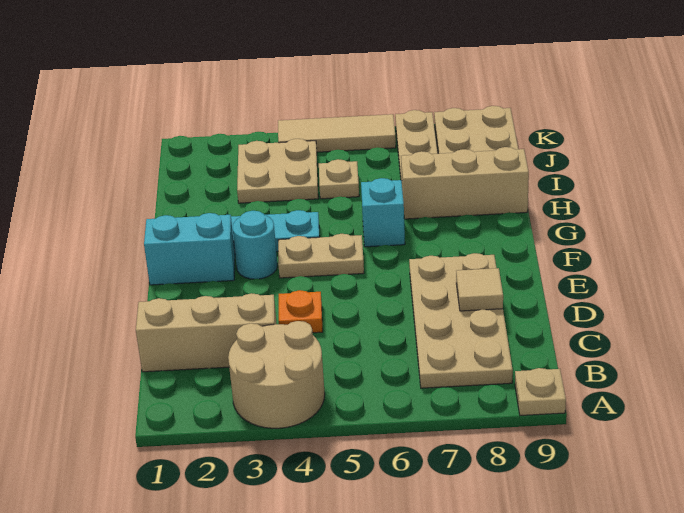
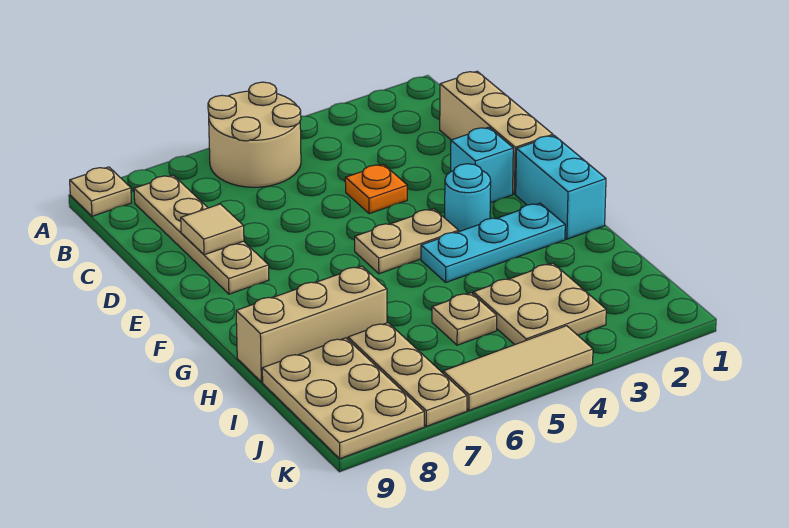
tan 2x2 round brick [228,321,325,428] -> tan 2x2 round brick moved to [208,82,301,187]
tan 2x4 plate [409,253,513,388] -> tan 1x4 plate [134,175,269,294]
tan 1x3 brick [136,293,276,372] -> tan 1x3 brick turned to [440,71,553,194]
cyan 1x2 brick [144,213,235,285] -> cyan 1x2 brick turned to [516,136,606,239]
cyan 1x1 brick [361,178,405,247] -> cyan 1x1 brick moved to [451,127,513,203]

